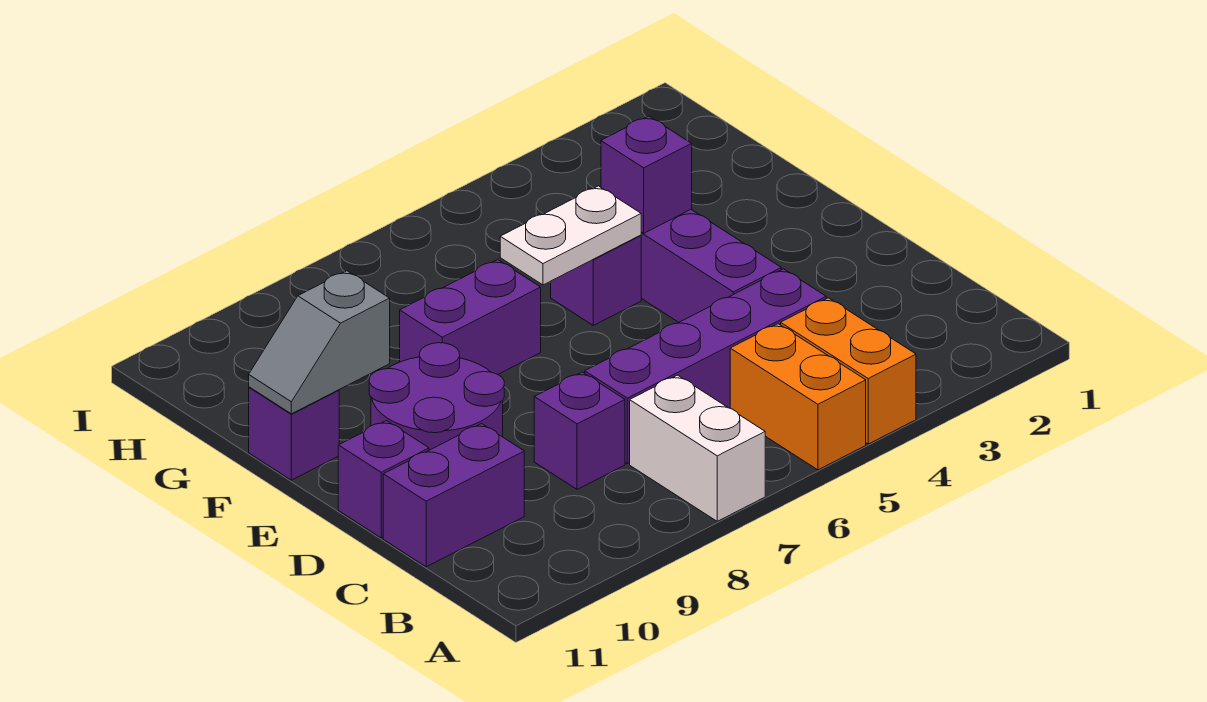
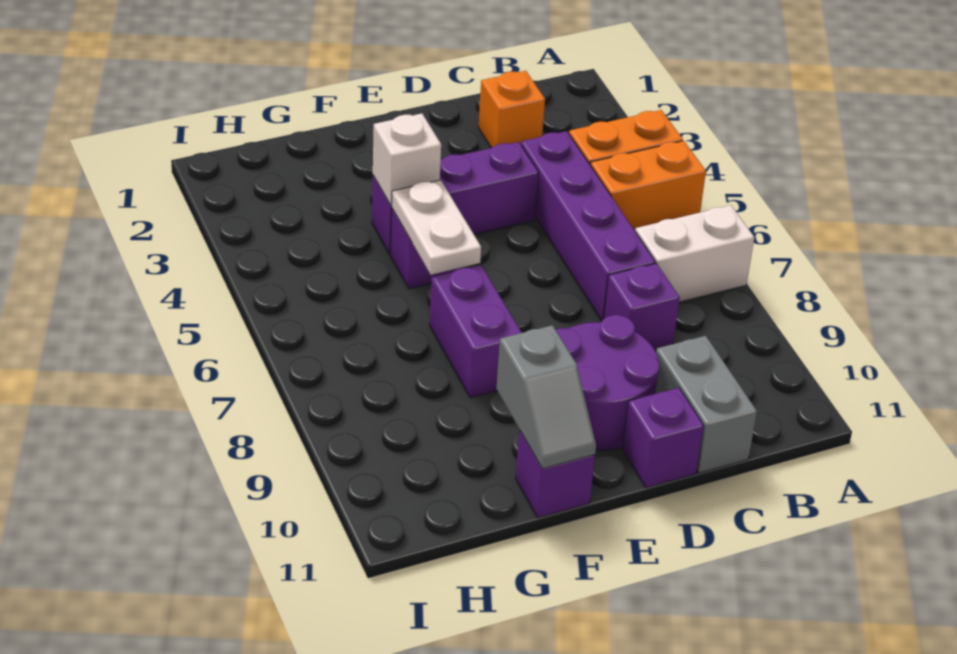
none -> orange 1x1 brick [479,71,545,148]
purple 1x2 brick [383,424,524,567] -> grey 1x2 brick [655,336,757,473]
purple 1x1 brick [601,116,692,233] -> white 1x1 brick [373,114,441,205]

